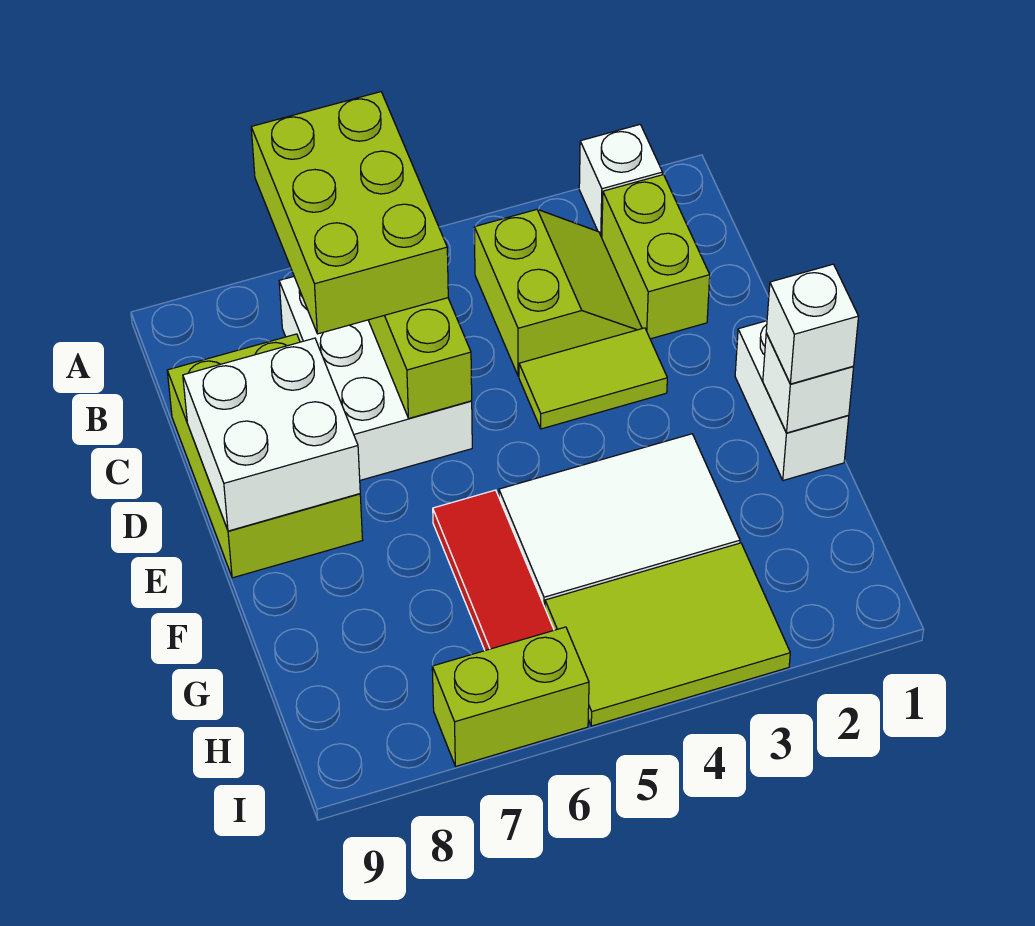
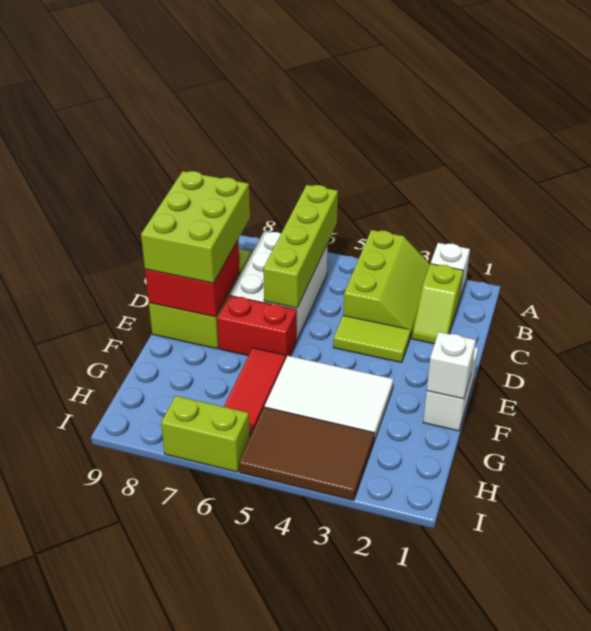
lime 2x3 brick [251,92,448,334] -> lime 2x3 brick moved to [141,171,250,283]
lime 1x2 brick [602,175,710,339] -> lime 1x2 slope [412,264,463,344]
lime 2x2 slope [474,210,642,376] -> lime 2x3 slope [343,230,430,338]
white 2x2 brick [183,338,360,531] -> red 2x2 brick [145,241,240,317]
none -> red 1x2 brick [217,296,297,357]
white 1x1 brick [766,264,859,384] -> none
lime 2x3 tile [545,543,790,726] -> brown 2x3 tile [239,407,375,500]

